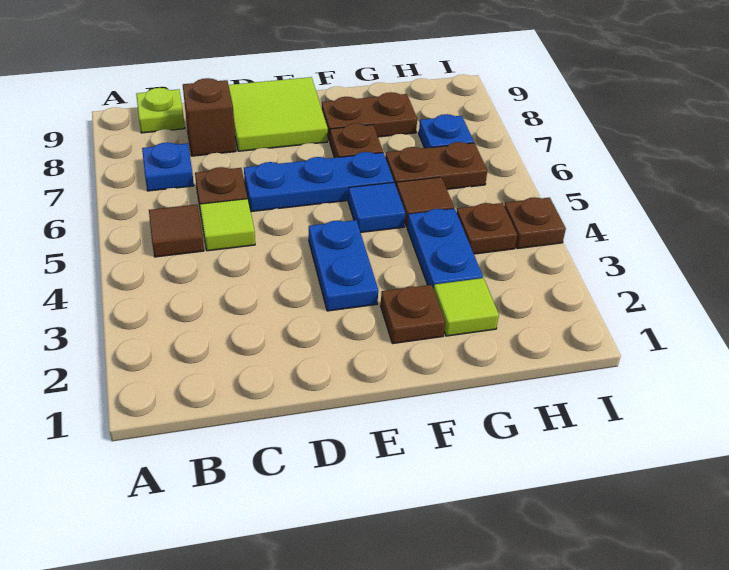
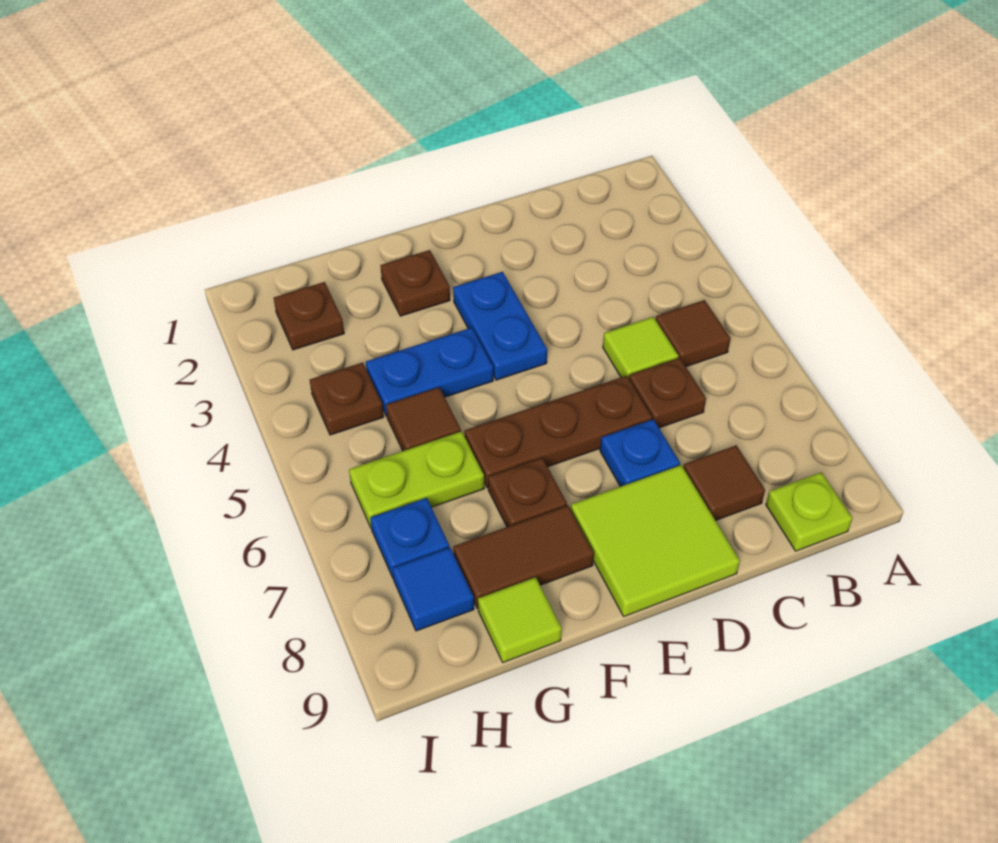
blue 1x1 plate [142,142,194,191] -> blue 1x1 plate moved to [600,419,680,487]
brown 1x1 brick [183,78,236,156] -> brown 1x1 tile [684,446,765,520]
blue 1x3 plate [244,152,394,212] -> brown 1x3 plate [465,376,652,488]
blue 1x1 tile [348,183,405,232] -> blue 1x1 tile moved to [393,548,474,631]
brown 1x2 plate [322,92,417,141] -> brown 1x2 tile [453,506,594,608]
lime 1x1 tile [434,278,499,336] -> lime 1x1 tile moved to [478,577,562,662]
blue 1x2 plate [407,209,483,289] -> blue 1x2 plate turned to [366,328,493,416]
brown 1x2 plate [385,142,487,189] -> lime 1x2 plate [349,431,484,527]
brown 1x1 plate [504,197,566,249] -> brown 1x1 plate moved to [274,282,344,350]

